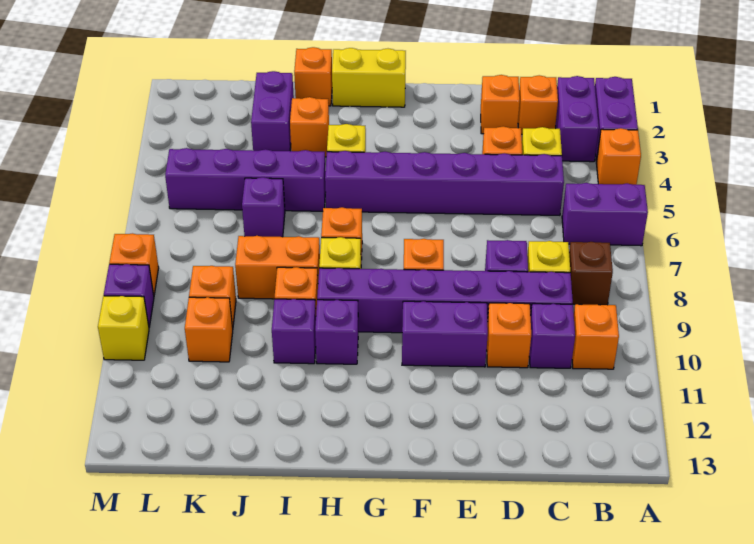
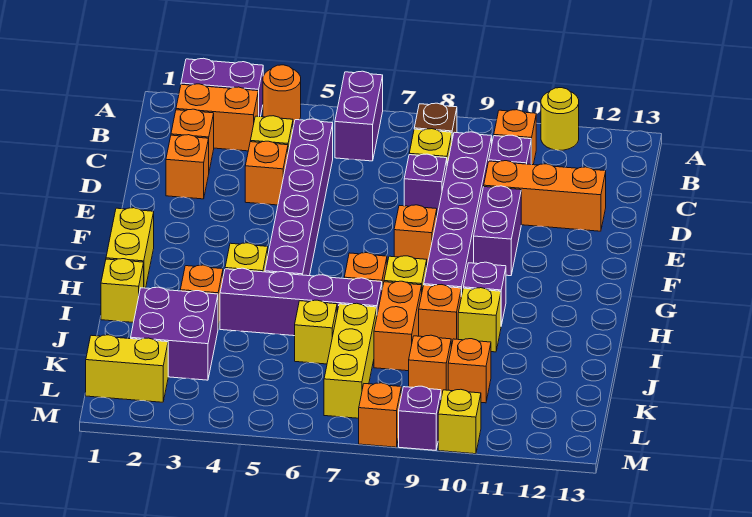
orange 1x1 brick [596,128,641,185] -> orange 1x1 round brick [263,65,301,125]
none -> yellow 1x1 round brick [541,88,579,150]
purple 1x2 brick [556,76,599,162] -> orange 1x2 brick [176,84,258,151]
orange 1x1 brick [487,303,531,368] -> orange 1x3 brick [484,161,606,231]
orange 1x1 brick [294,47,332,106] -> yellow 1x1 brick [101,259,144,322]
purple 1x4 brick [165,148,326,211] -> purple 1x4 brick turned to [220,268,382,336]
purple 1x1 brick [272,299,316,364] -> yellow 1x1 brick [458,288,501,352]
purple 1x2 brick [251,71,294,151] -> purple 2x2 brick [131,287,218,380]
purple 1x1 brick [242,177,285,237] -> yellow 1x1 brick [295,300,337,364]
none -> yellow 1x3 brick [324,303,377,418]
none -> yellow 1x2 brick [86,335,168,402]

